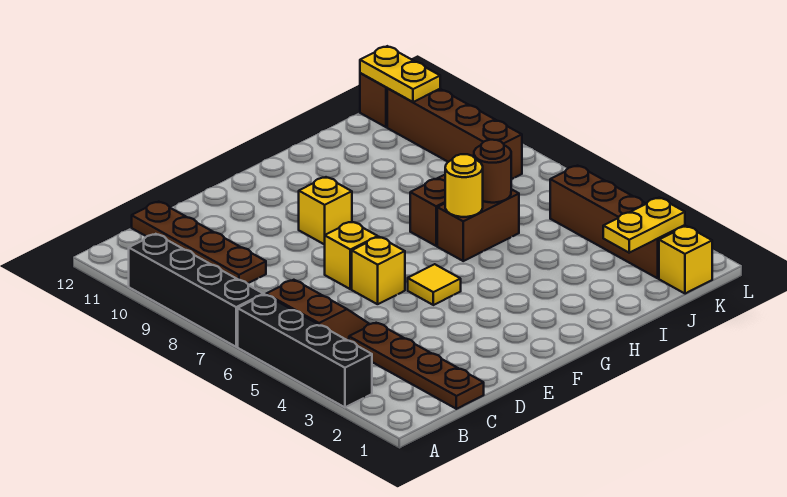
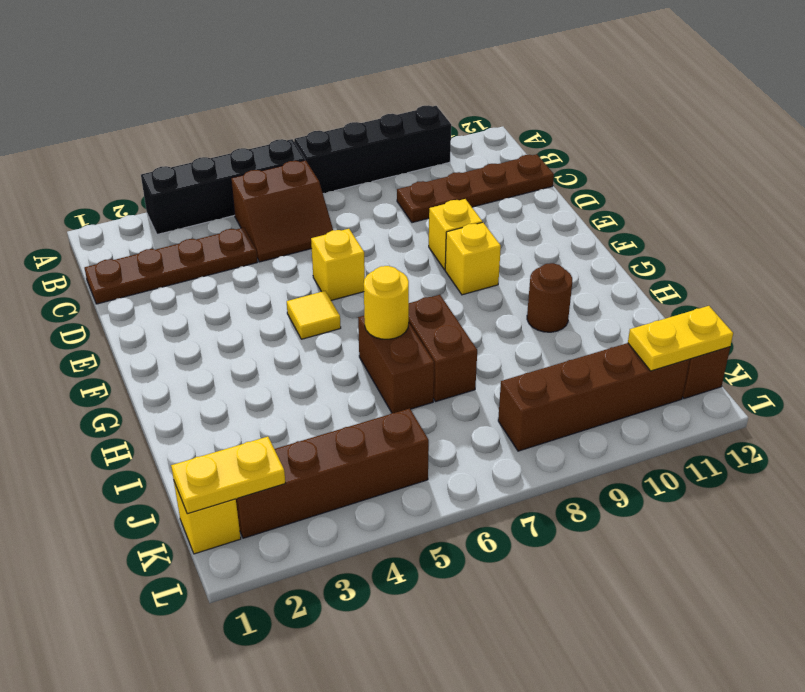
yellow 1x1 brick [325,222,378,289] -> yellow 1x1 brick moved to [429,199,482,270]
brown 1x1 round brick [474,140,511,203] -> brown 1x1 round brick moved to [527,263,572,332]
yellow 1x2 plate [603,198,685,253] -> yellow 1x2 plate turned to [171,437,285,514]

